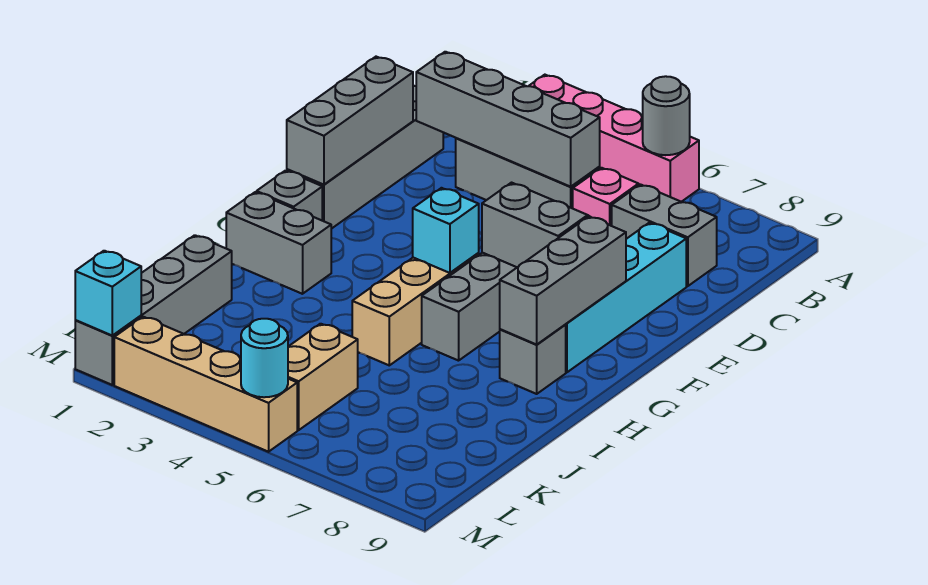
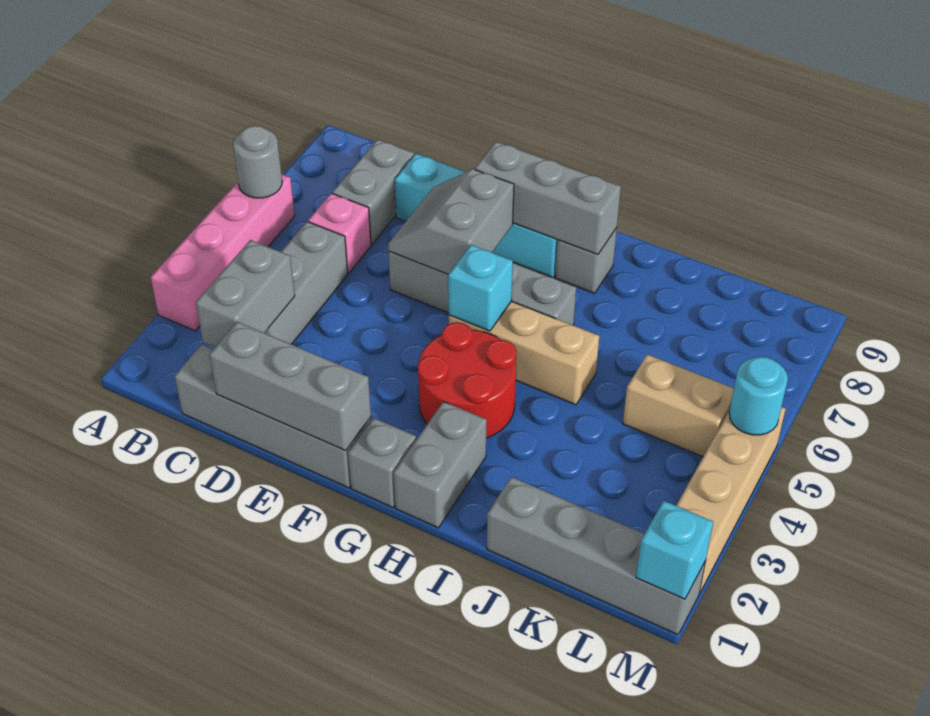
grey 1x4 brick [416,52,600,187] -> grey 1x2 brick [196,240,295,347]
none -> red 2x2 round brick [418,322,516,438]

